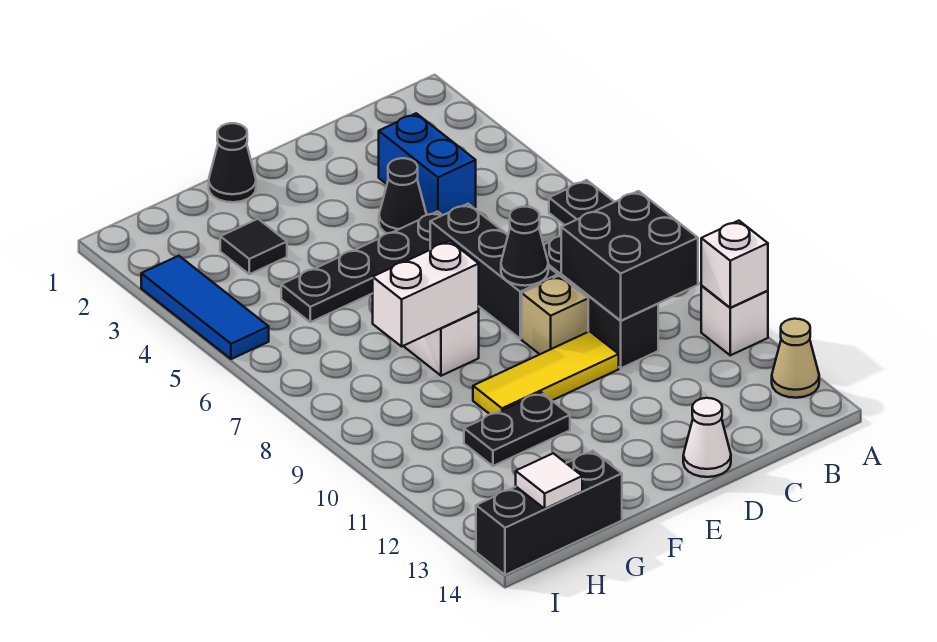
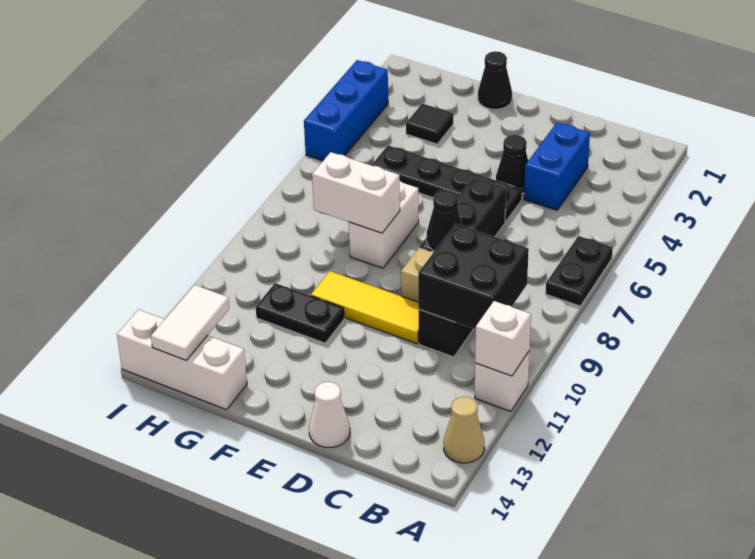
black 1x3 brick [476,451,622,575] -> white 1x3 brick [117,310,247,410]
white 1x1 tile [516,453,582,509] -> white 1x2 tile [151,285,230,360]
blue 1x3 tile [141,256,269,359] -> blue 1x3 brick [304,60,388,161]

